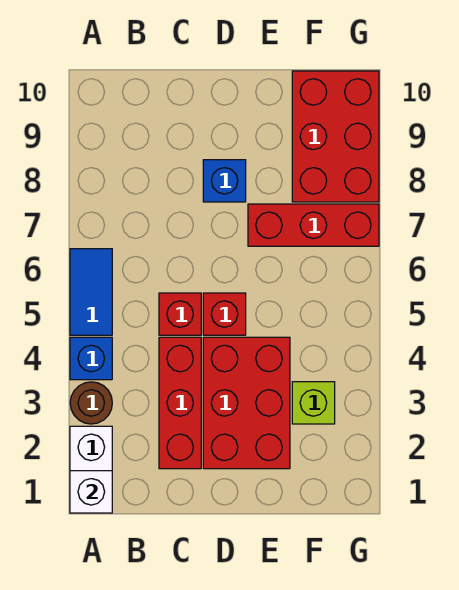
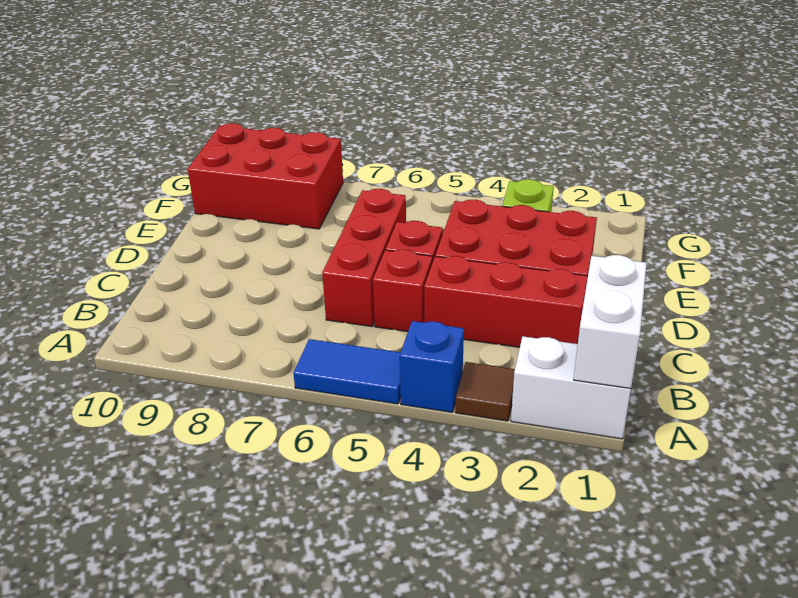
white 1x1 brick [70,471,112,513] -> white 1x2 brick [574,255,647,389]
brown 1x1 round brick [70,382,112,424] -> brown 1x1 tile [455,362,515,421]
blue 1x1 brick [203,160,246,202] -> none
red 1x3 brick [248,204,379,246] -> red 1x3 brick moved to [322,189,406,327]

